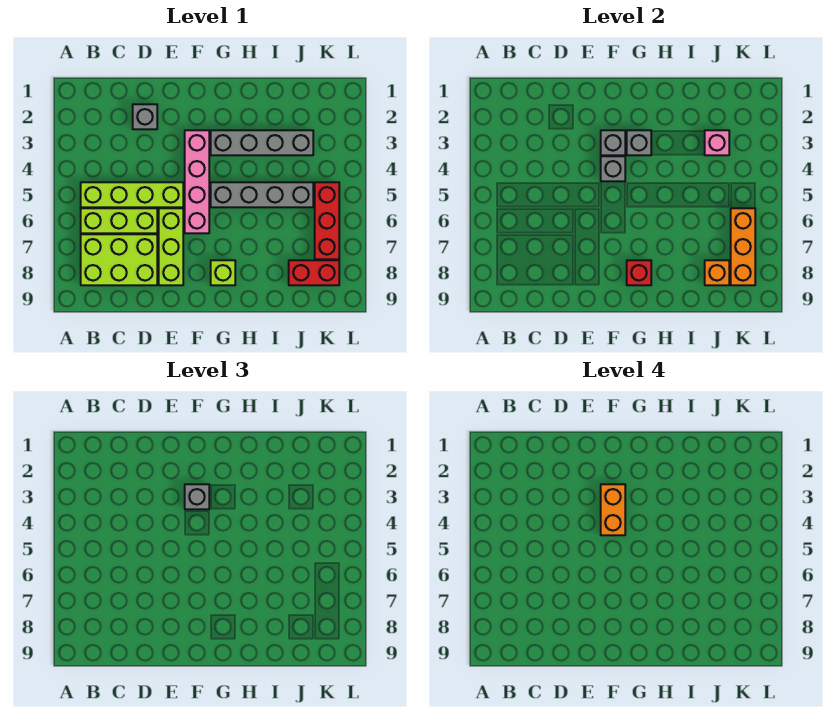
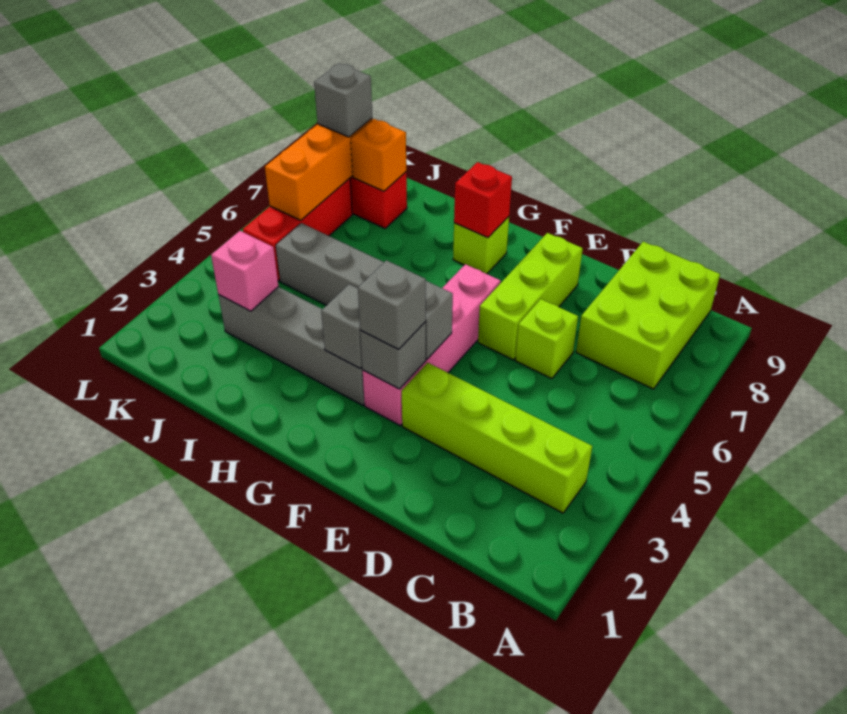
lime 1x4 brick [81,182,183,207] -> lime 1x4 brick moved to [402,363,592,513]
lime 1x3 brick [81,208,157,233] -> lime 1x1 brick [515,299,578,379]
lime 2x3 brick [81,234,157,285] -> lime 2x3 brick turned to [576,242,720,389]
grey 1x1 brick [133,104,157,129] -> grey 1x1 brick moved to [314,63,372,137]
orange 1x2 brick [601,484,625,535] -> none

